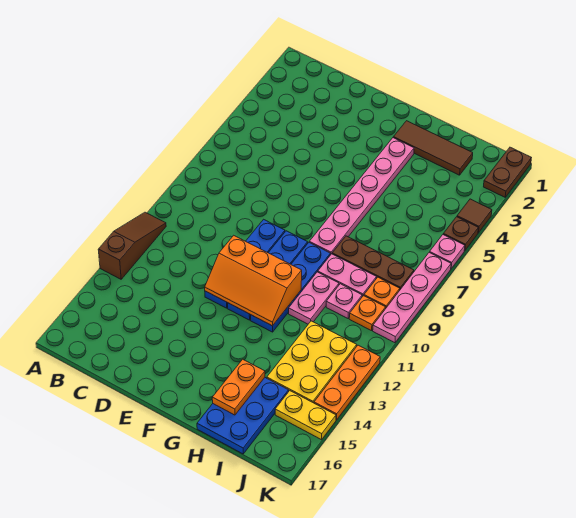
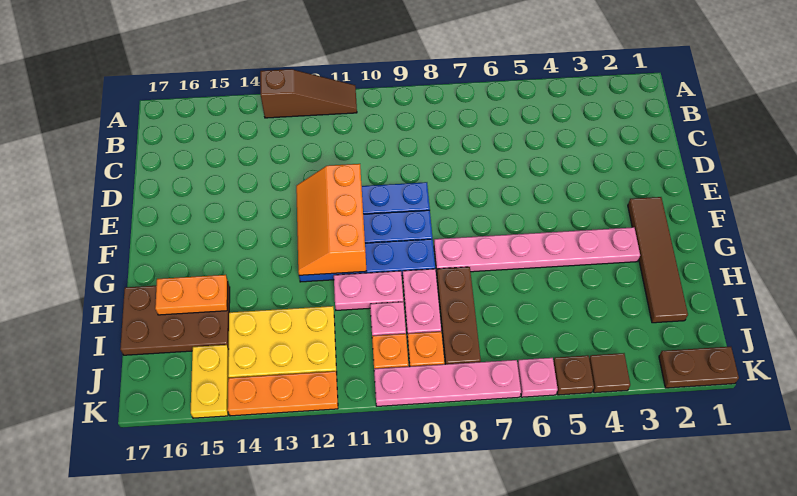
brown 1x3 tile [393,121,473,175] -> brown 1x4 tile [628,197,688,323]
blue 2x3 plate [197,378,289,454] -> brown 2x3 plate [120,284,230,355]

